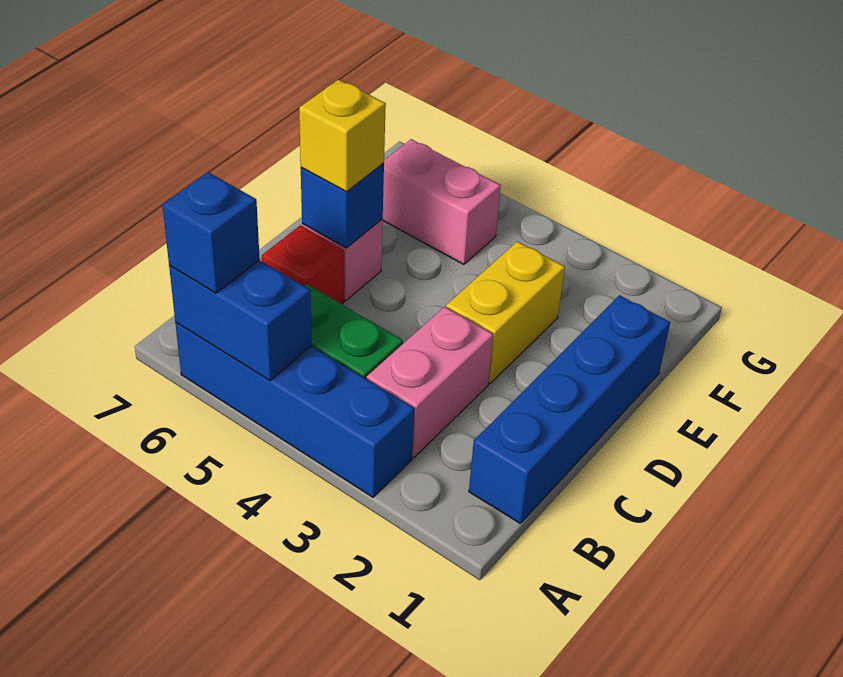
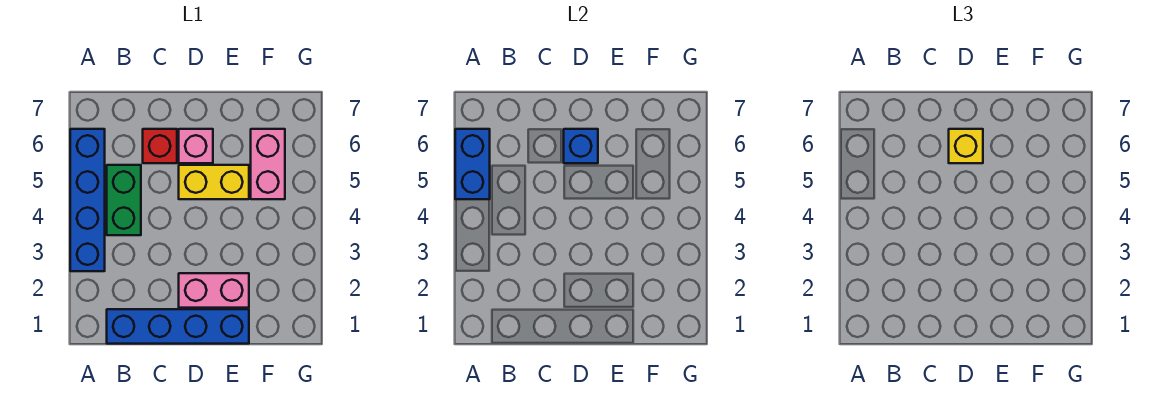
blue 1x1 brick [162,172,260,293] -> none
pink 1x2 brick [367,307,493,458] -> pink 1x2 brick moved to [179,273,249,308]
yellow 1x2 brick [446,241,565,384] -> yellow 1x2 brick moved to [179,165,249,199]

